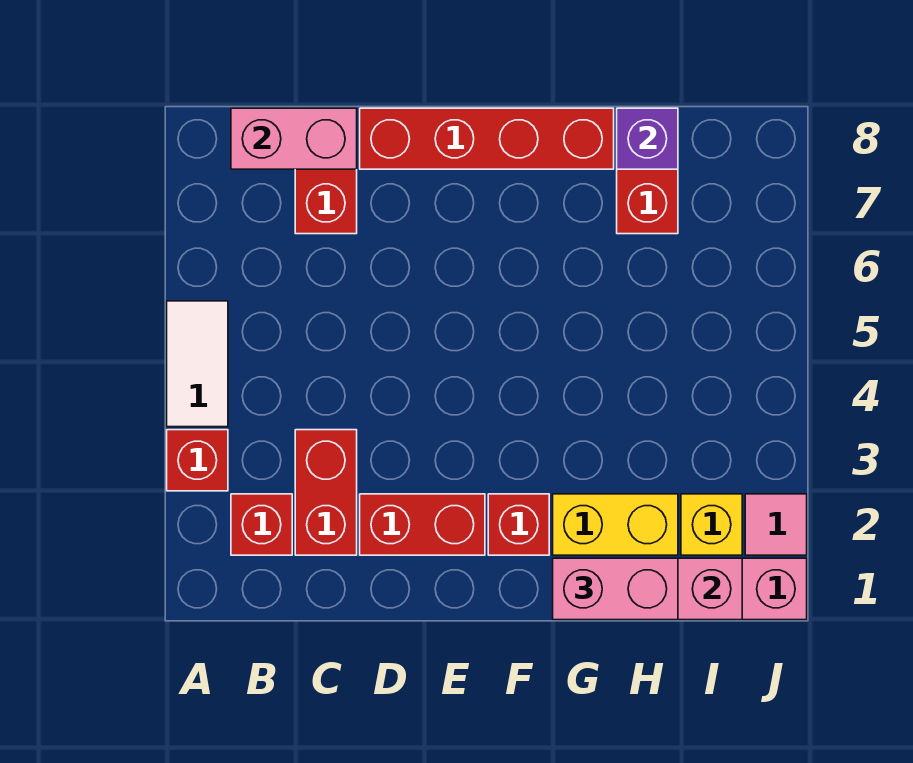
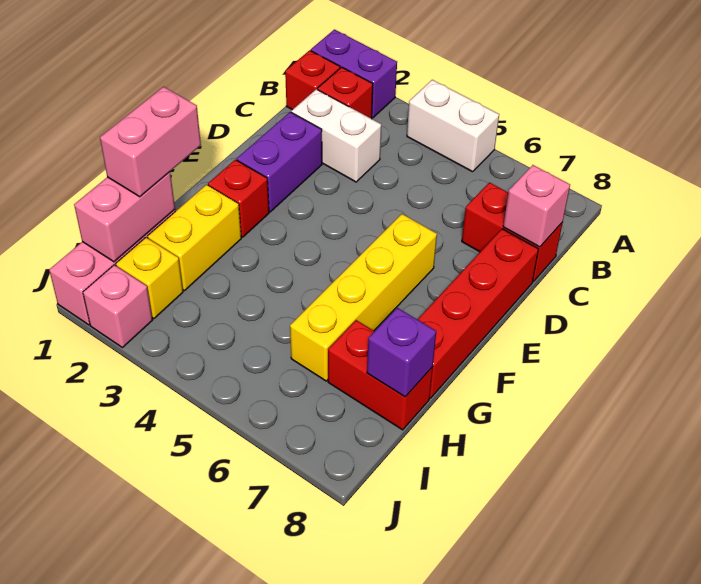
none -> purple 1x2 brick [311,30,397,118]
red 1x1 brick [167,430,228,491] -> red 1x1 brick moved to [285,50,340,110]
white 1x2 tile [167,301,228,427] -> white 1x2 brick [407,80,499,172]
pink 1x2 brick [231,108,357,169] -> pink 1x1 brick [503,165,570,247]
red 1x2 brick [295,430,357,555] -> white 1x2 brick [291,89,381,182]
red 1x2 brick [360,494,485,555] -> purple 1x2 brick [237,112,322,212]
none -> yellow 1x4 brick [290,214,437,381]
pink 1x1 tile [745,494,807,555] -> pink 1x1 brick [83,265,152,348]

